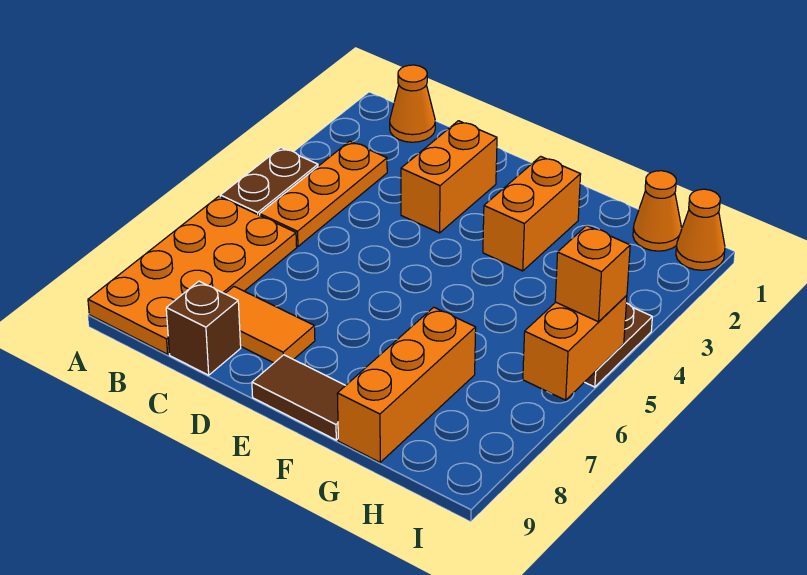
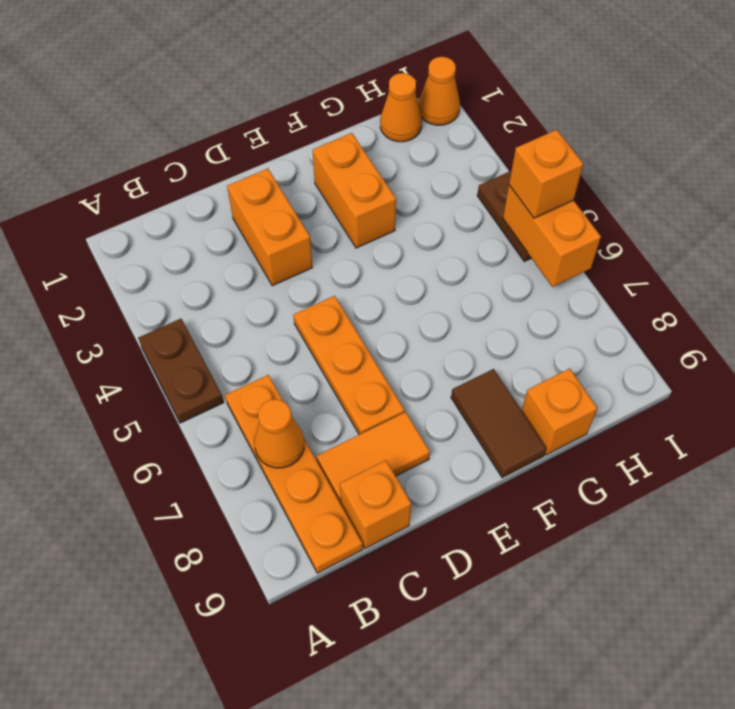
orange 2x4 plate [88,196,297,354] -> orange 1x4 plate [225,375,363,573]
orange 1x1 cone [390,65,435,142] -> orange 1x1 cone moved to [254,399,304,468]
orange 1x3 plate [260,141,387,246] -> orange 1x3 plate moved to [293,296,405,435]
brown 1x1 brick [166,281,241,375] -> orange 1x1 brick [340,460,411,548]
brown 1x2 tile [252,355,346,440] -> brown 1x2 tile turned to [451,369,546,478]
orange 1x3 brick [337,307,476,462] -> orange 1x1 brick [522,369,597,455]

